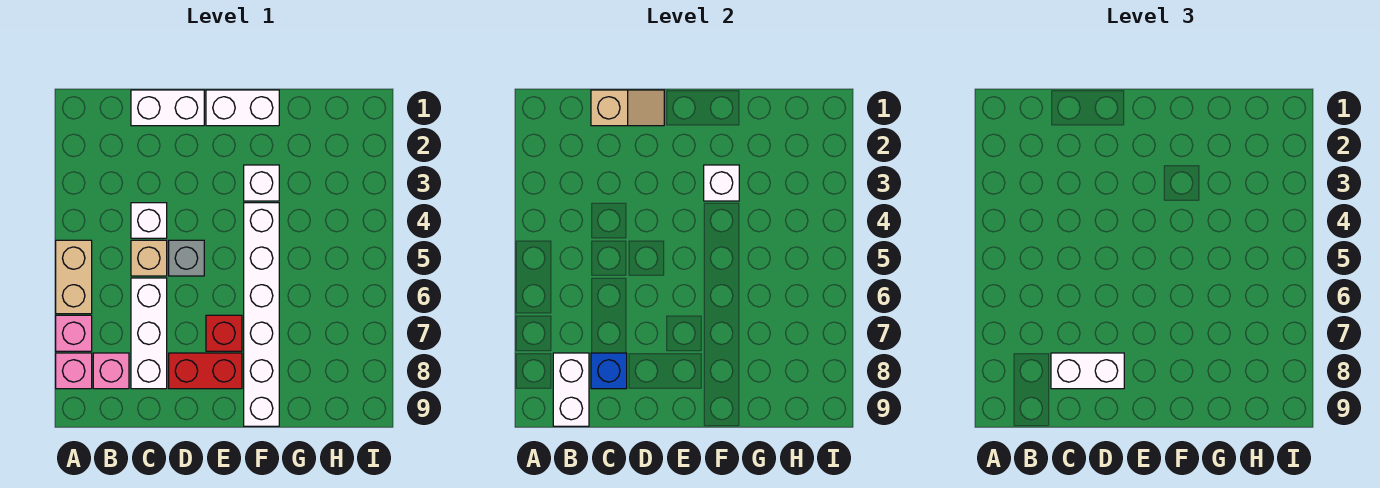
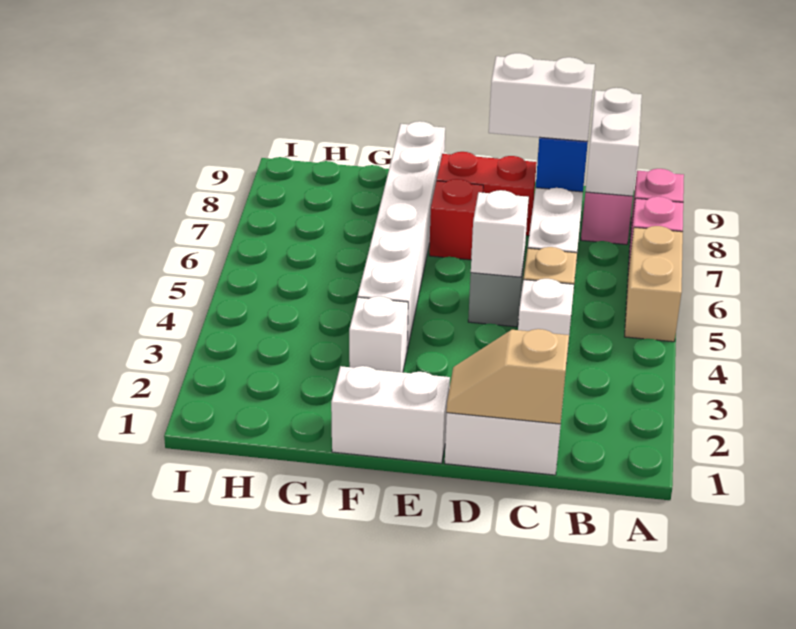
white 1x1 brick [704,165,739,201] -> white 1x1 brick moved to [471,190,529,277]

